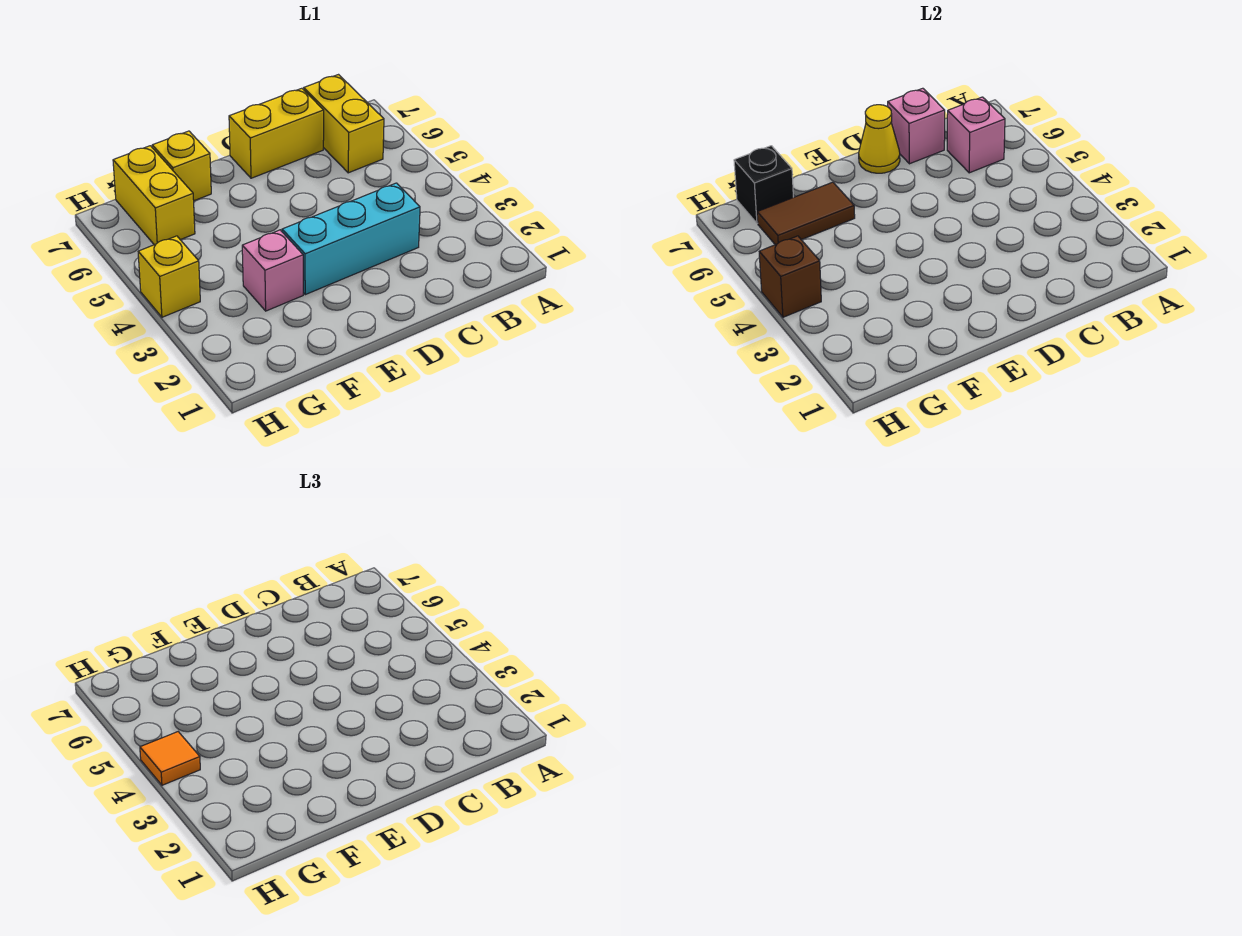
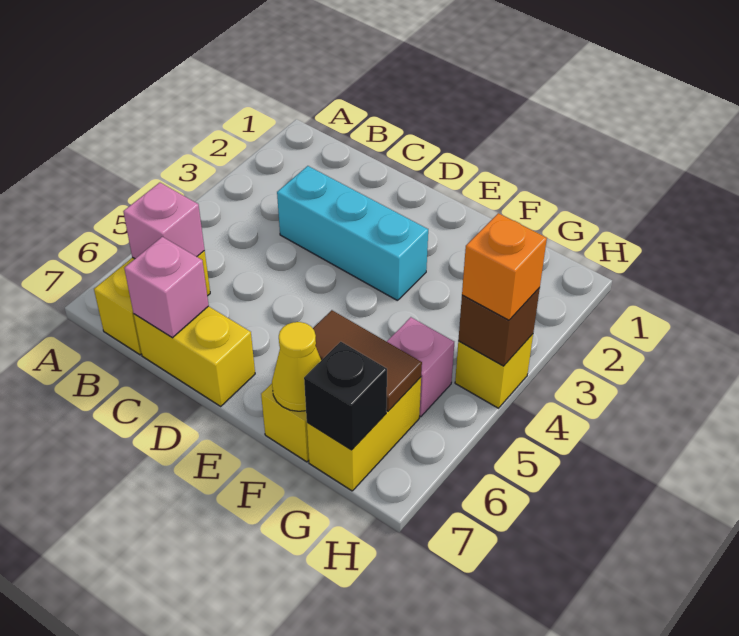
yellow 1x1 cone [859,105,900,173] -> yellow 1x1 cone moved to [272,322,321,411]
pink 1x1 brick [242,230,303,311] -> pink 1x1 brick moved to [387,317,454,417]
orange 1x1 tile [140,732,200,785] -> orange 1x1 brick [462,213,547,320]

